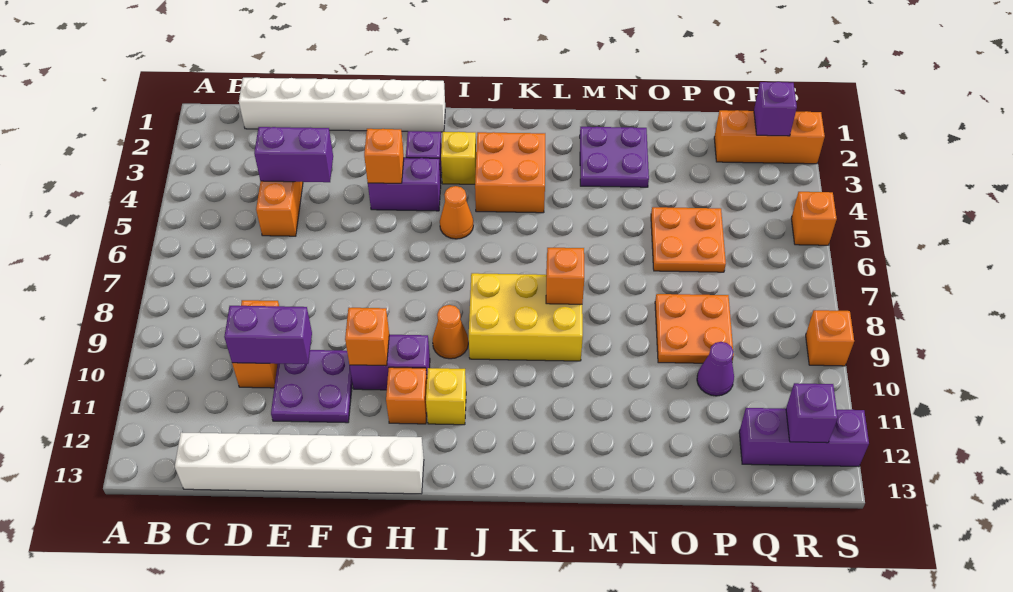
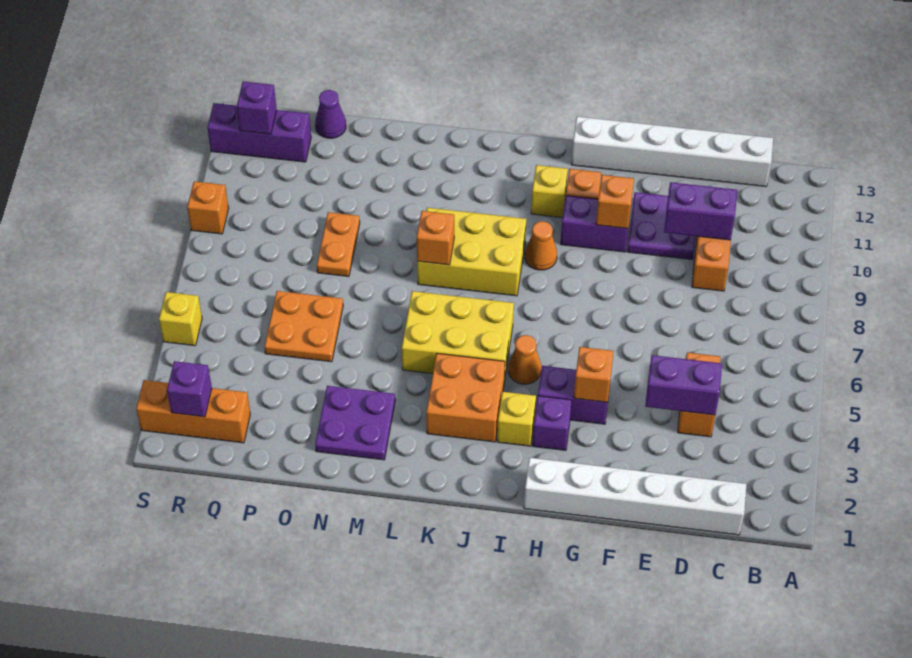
none -> yellow 2x3 brick [402,291,514,381]
orange 2x2 plate [655,294,734,363] -> orange 1x2 plate [317,212,360,277]
purple 1x1 cone [697,342,734,396] -> purple 1x1 cone moved to [315,90,346,138]
orange 1x1 brick [791,192,837,245] -> yellow 1x1 brick [159,292,202,346]

